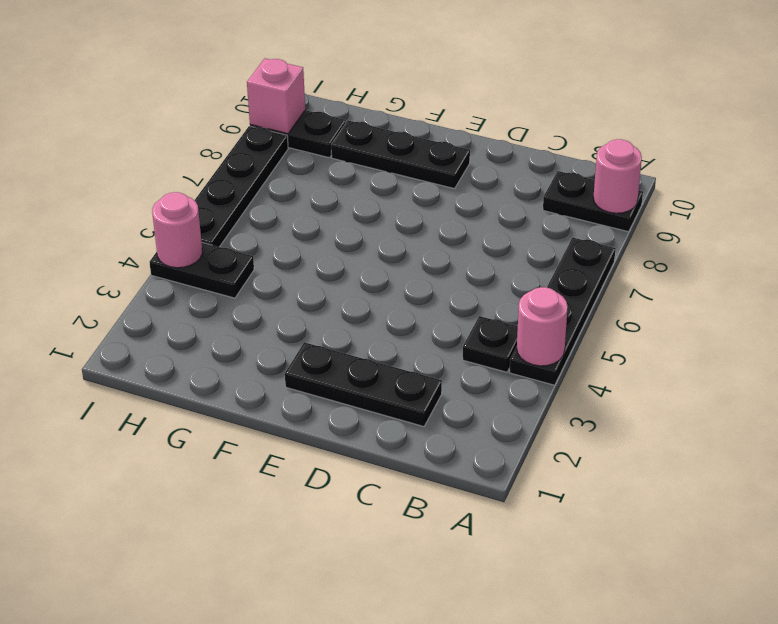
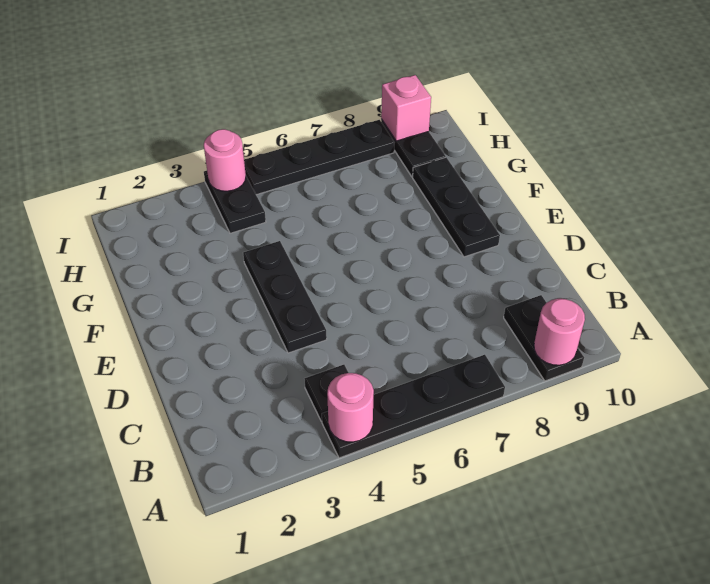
black 1x3 plate [285,342,442,426] -> black 1x3 plate moved to [243,241,327,353]

